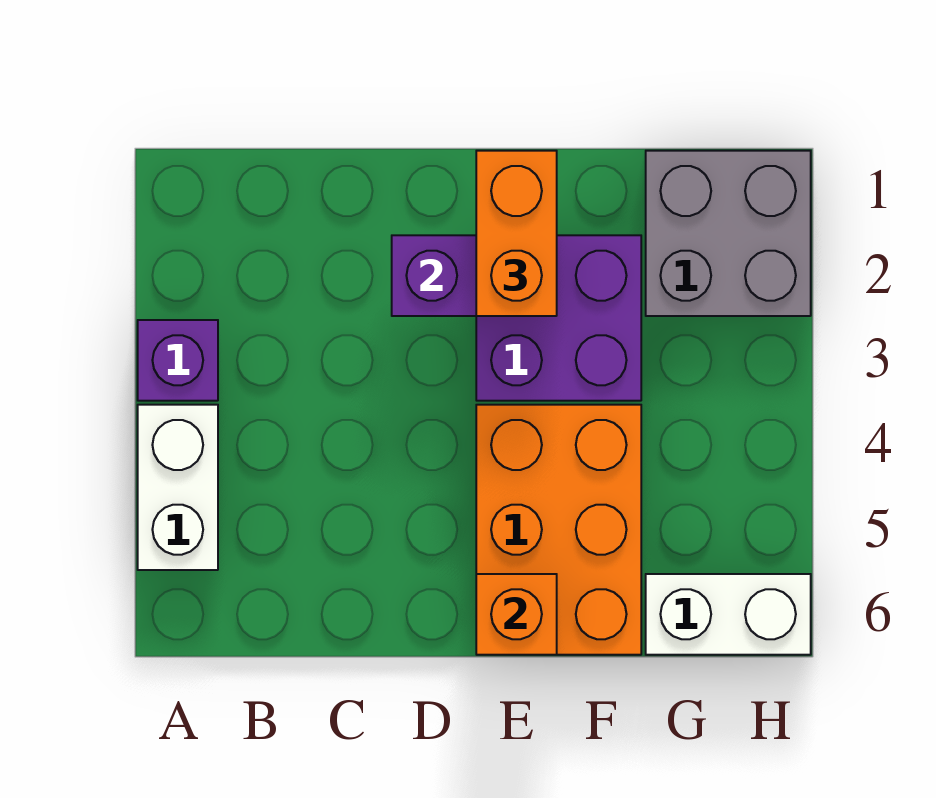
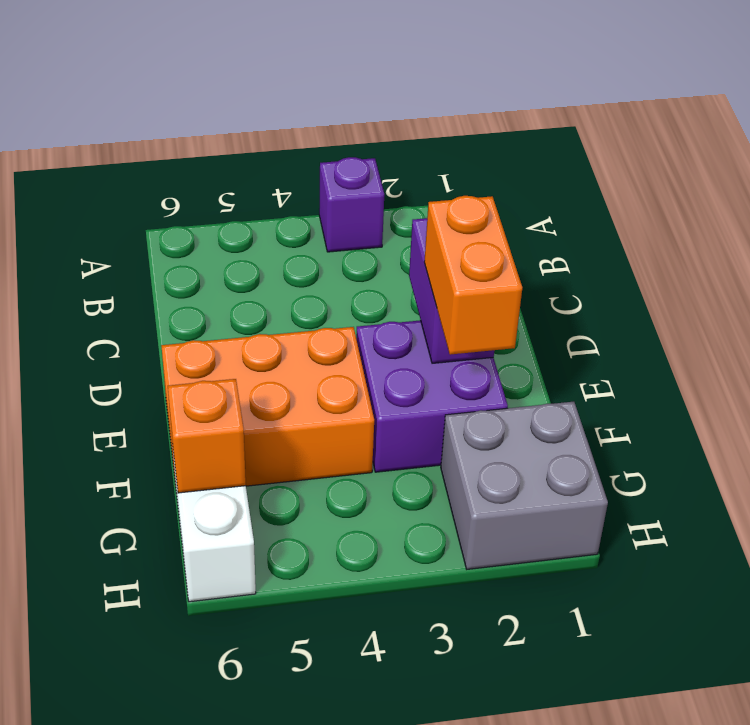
white 1x2 brick [138,405,218,570] -> none
orange 1x2 brick [476,151,557,316] -> orange 1x2 brick turned to [424,196,522,355]
orange 1x1 brick [476,574,557,655] -> orange 1x1 brick moved to [168,379,246,493]

